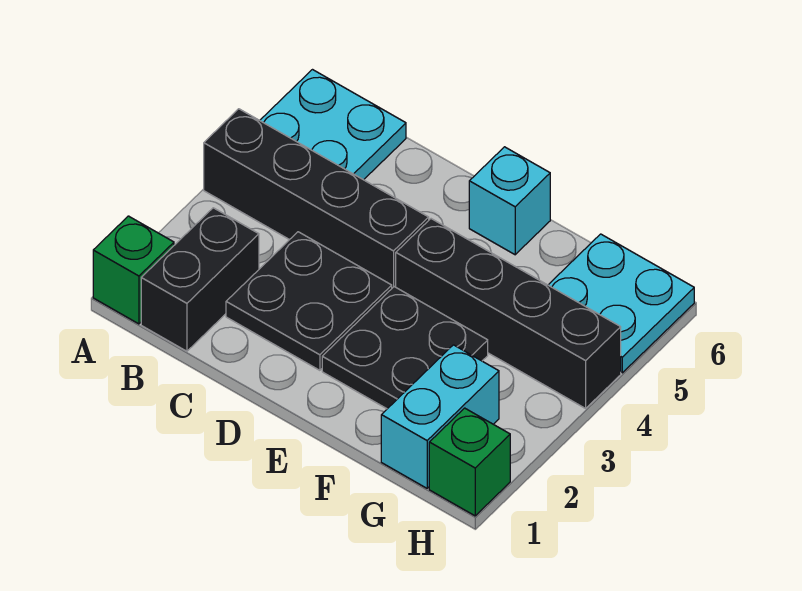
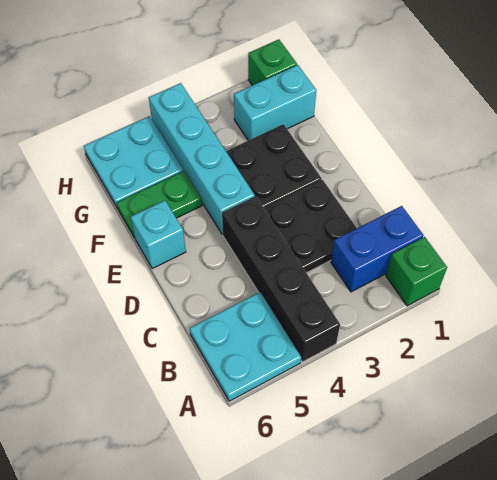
black 1x2 brick [141,208,259,351] -> blue 1x2 brick [331,206,423,292]
black 1x4 brick [396,219,621,408] -> cyan 1x4 brick [149,83,255,234]
none -> green 1x2 plate [117,171,202,238]

